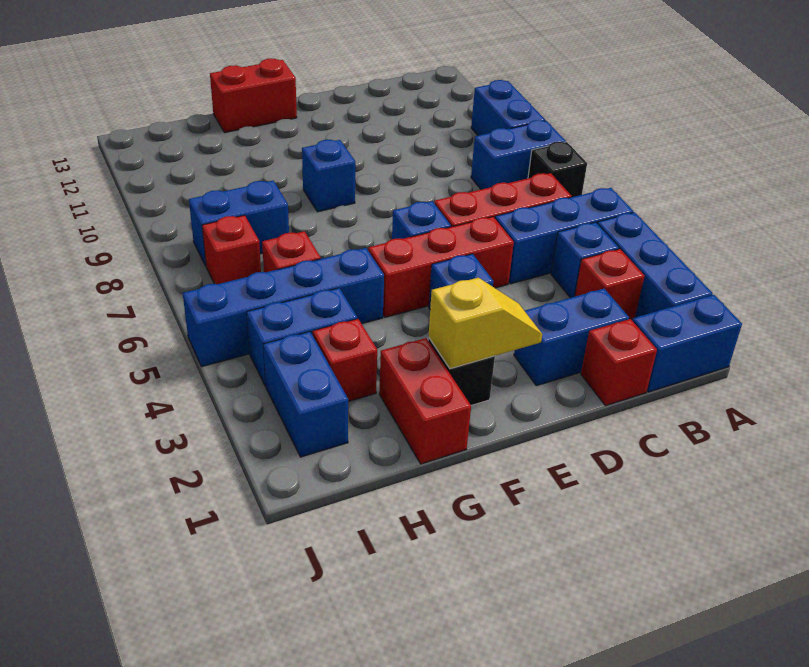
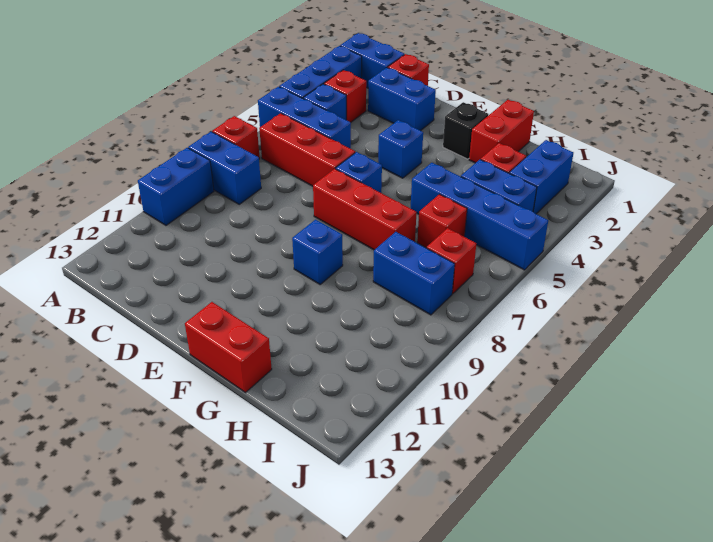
black 1x1 brick [528,142,587,197] -> red 1x1 brick [212,116,260,159]
red 1x3 brick [368,217,514,317] -> red 1x3 brick moved to [313,169,417,250]
yellow 1x2 slope [428,278,542,369] -> none

